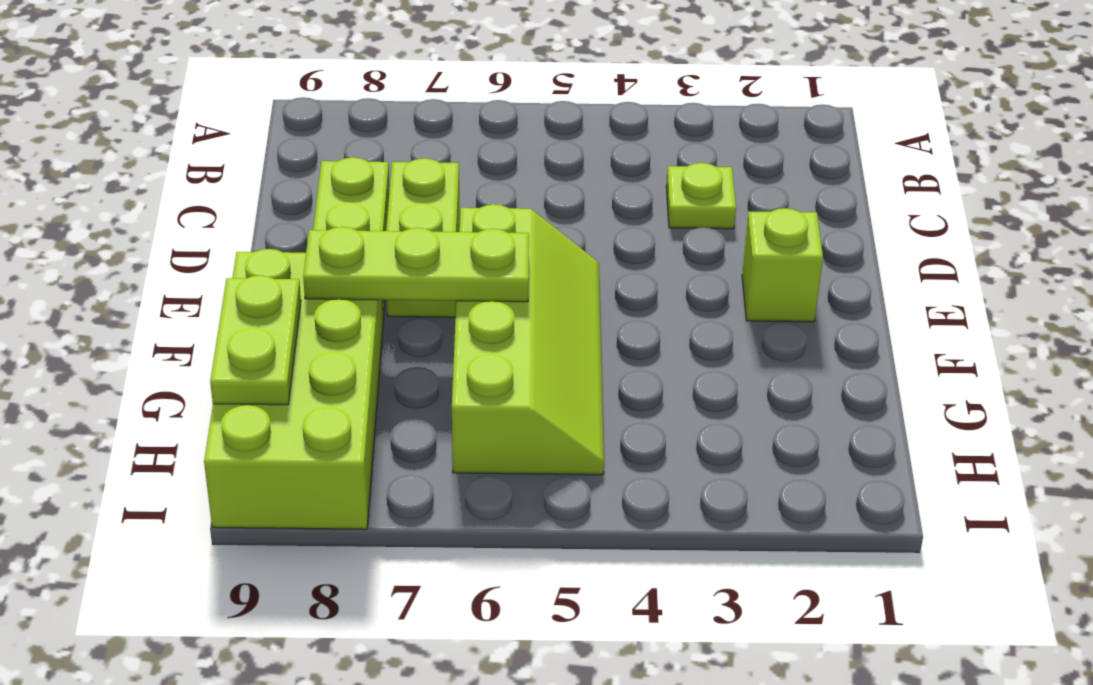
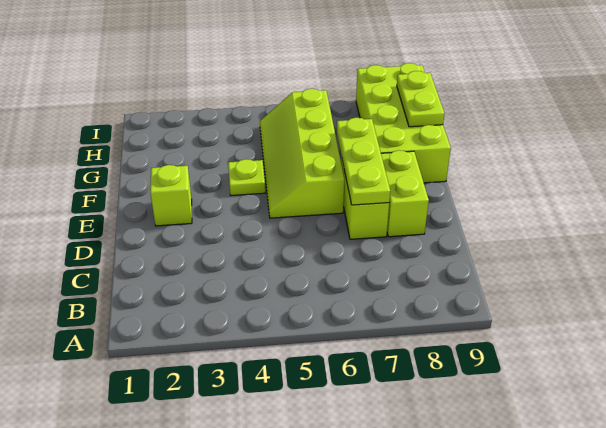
lime 1x1 plate [666,163,736,229] -> lime 1x1 plate moved to [228,159,265,196]
lime 1x3 plate [303,227,529,302] -> lime 1x3 plate turned to [337,118,390,205]

